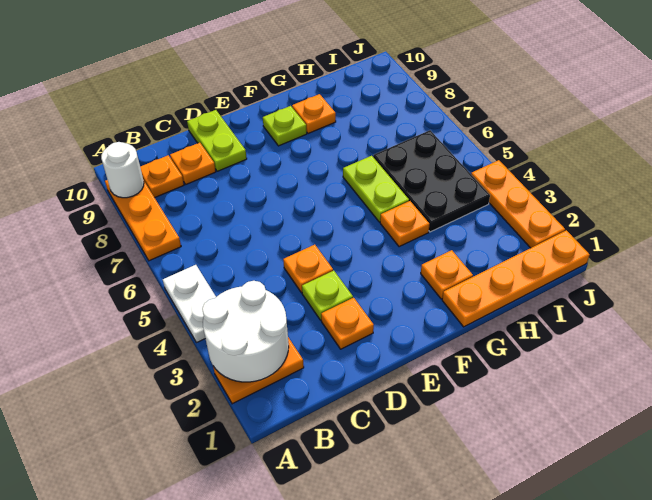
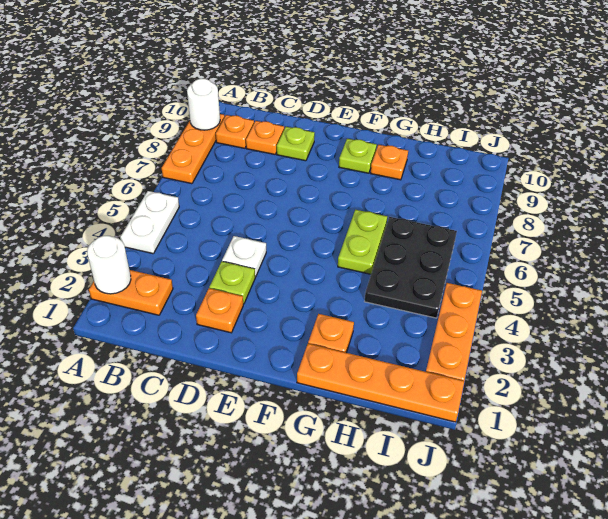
white 2x2 round brick [202,281,289,382] -> white 1x1 round brick [87,236,131,294]
orange 1x1 plate [283,245,333,293] -> white 1x1 plate [222,236,266,277]
lime 1x2 plate [187,110,247,171] -> lime 1x1 plate [277,127,315,161]
orange 1x1 plate [380,201,429,247] -> none

